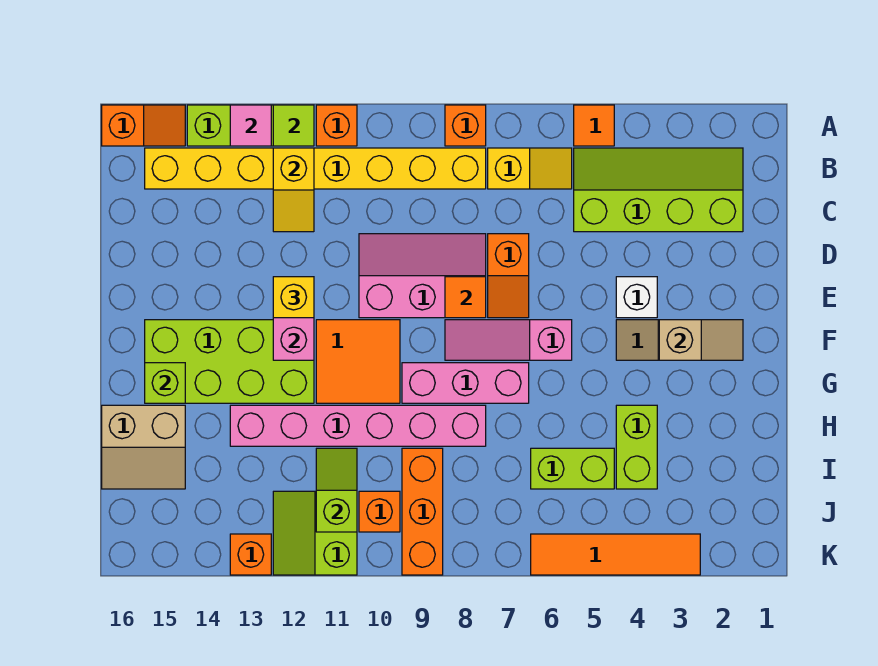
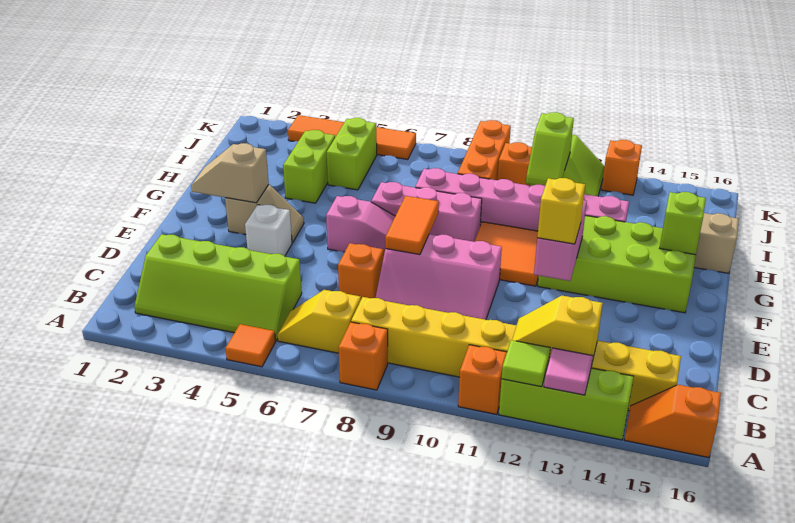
yellow 1x2 slope [273,148,314,232] -> yellow 1x2 slope turned to [512,296,603,362]
orange 1x1 tile [445,277,486,318] -> orange 1x2 tile [385,196,439,255]
lime 1x2 brick [531,448,614,489] -> lime 1x2 brick turned to [327,118,377,190]

